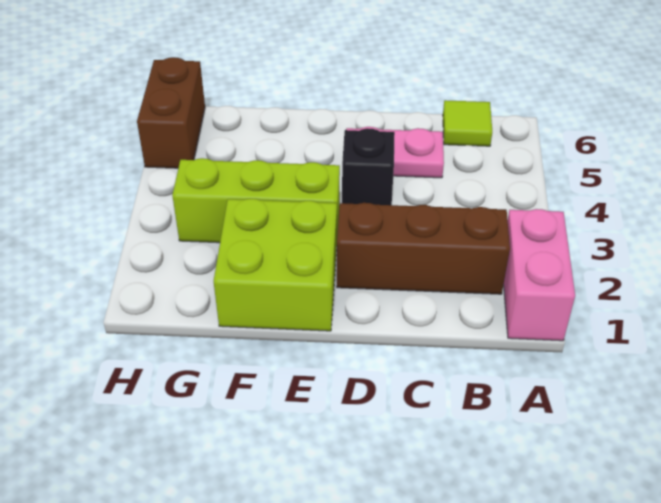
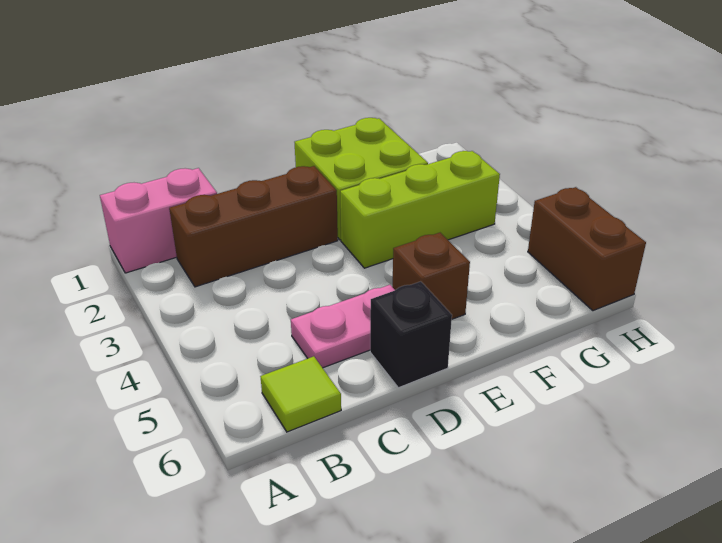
pink 1x2 brick [504,209,575,341] -> pink 1x2 brick turned to [100,168,217,273]
black 1x1 brick [342,128,395,205] -> black 1x1 brick moved to [370,281,452,388]
none -> brown 1x1 brick [392,233,470,319]

